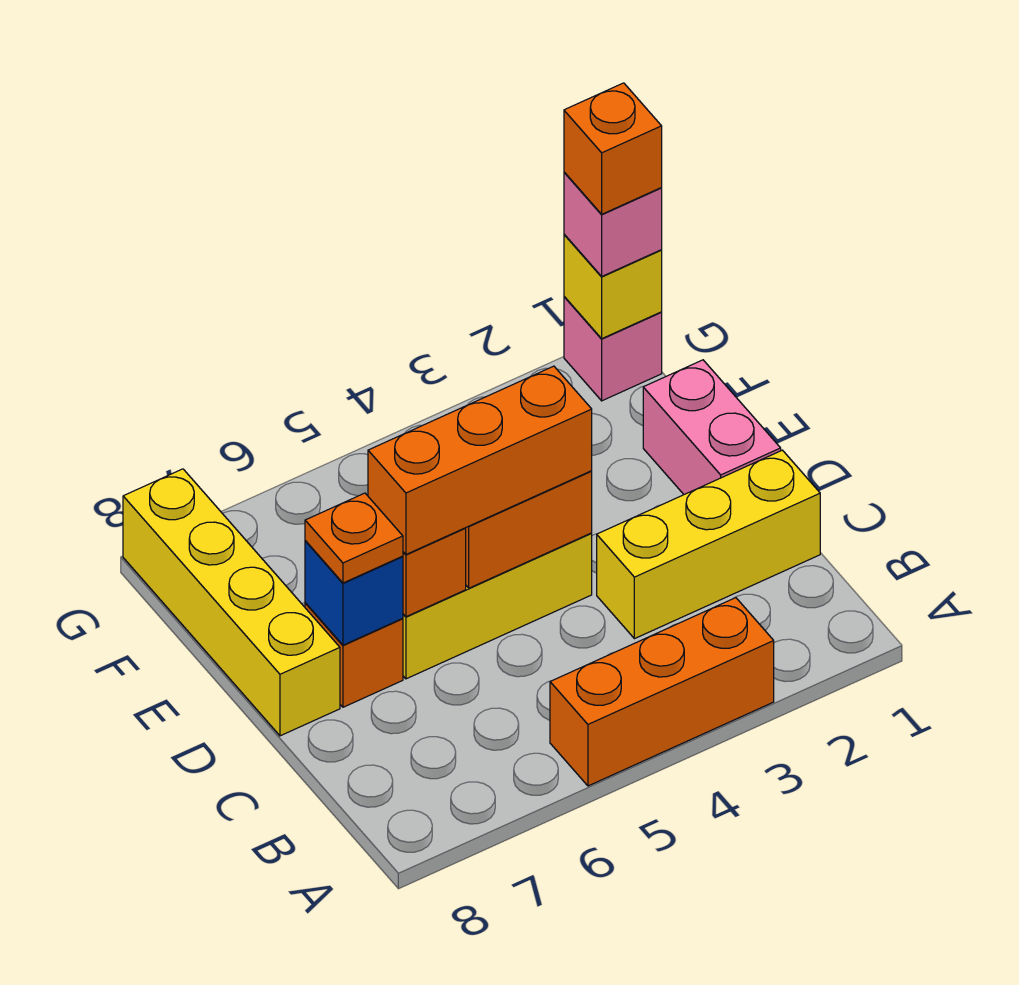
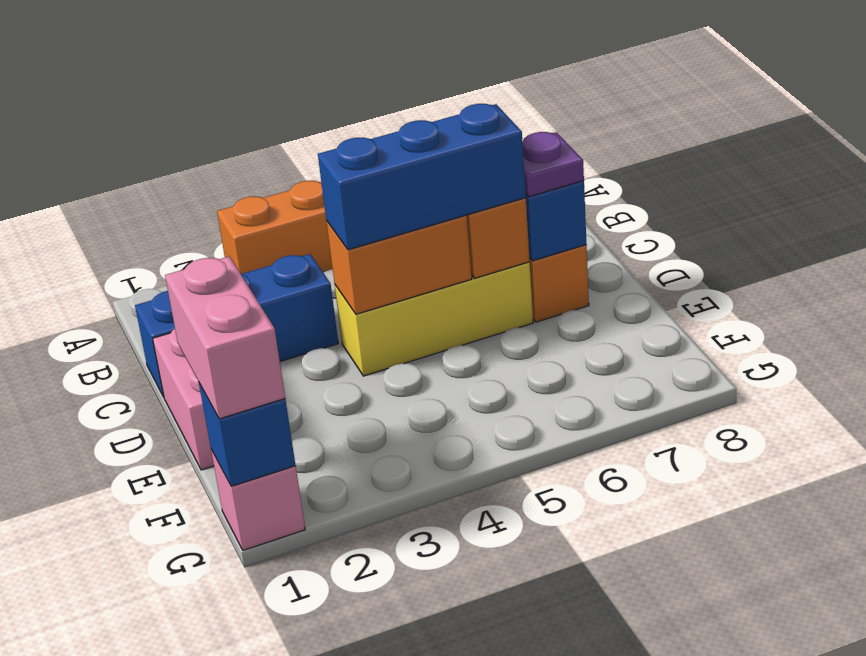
yellow 1x3 brick [597,450,820,639] -> blue 1x3 brick [135,254,338,397]
orange 1x3 brick [368,366,592,554] -> blue 1x3 brick [318,104,526,250]
orange 1x1 plate [305,493,403,583] -> purple 1x1 plate [522,132,584,197]
yellow 1x4 brick [123,469,340,736] -> none
yellow 1x1 brick [564,234,662,338] -> blue 1x1 brick [199,383,296,486]
pink 1x1 brick [564,172,662,277] -> pink 1x2 brick [165,256,285,419]
orange 1x1 brick [564,83,662,214] -> none

